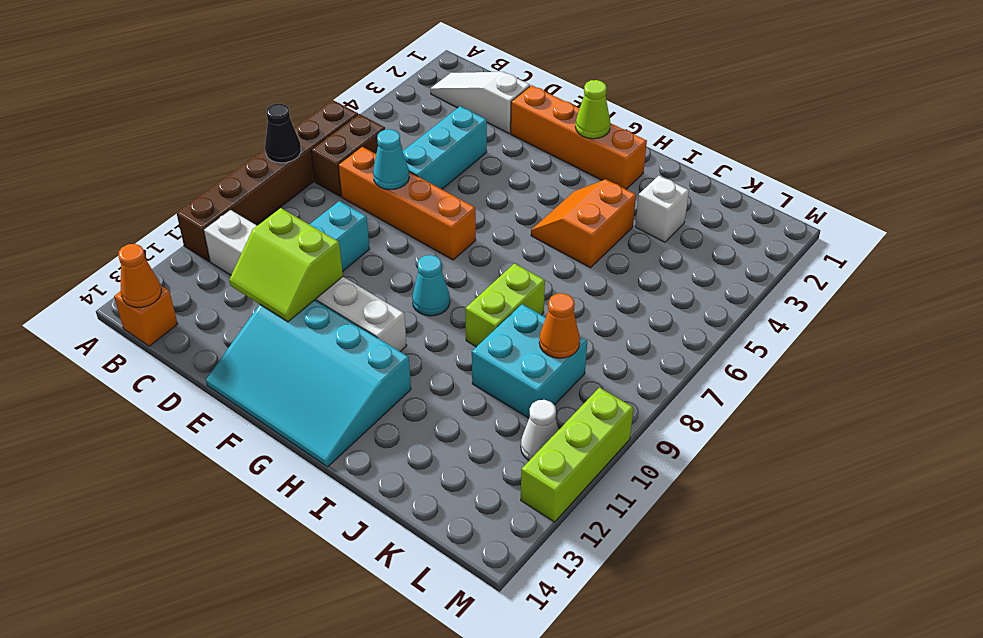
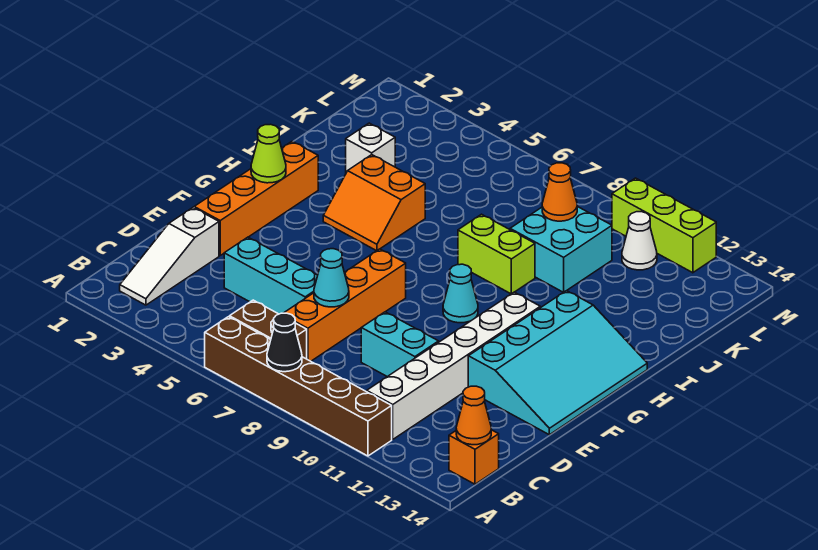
lime 2x2 slope [229,208,343,322] -> none

